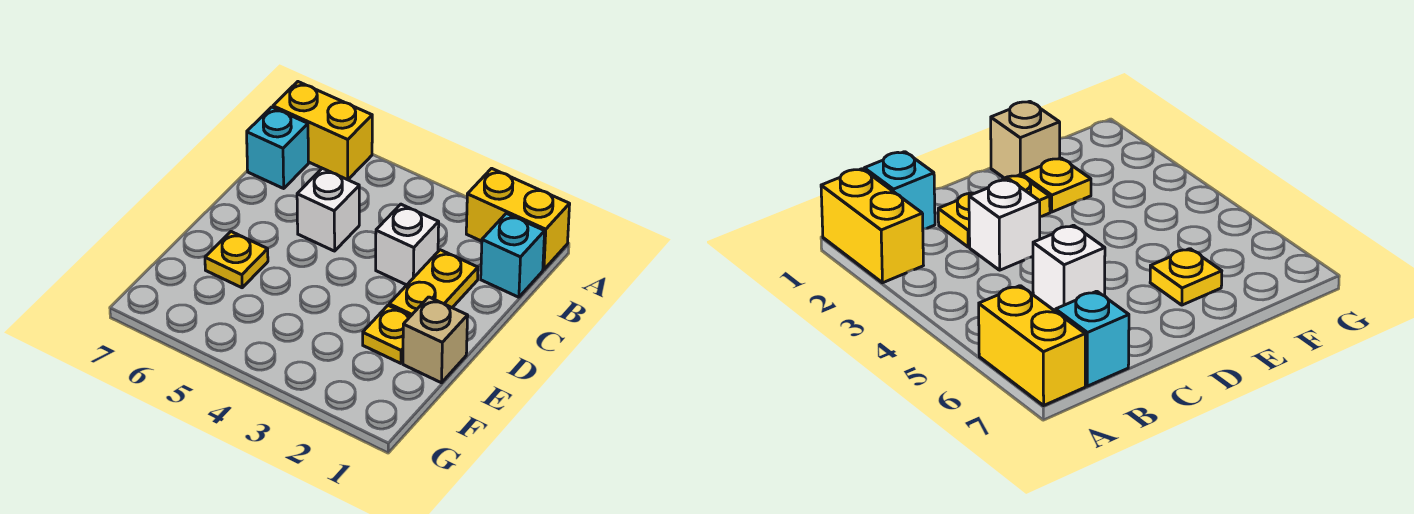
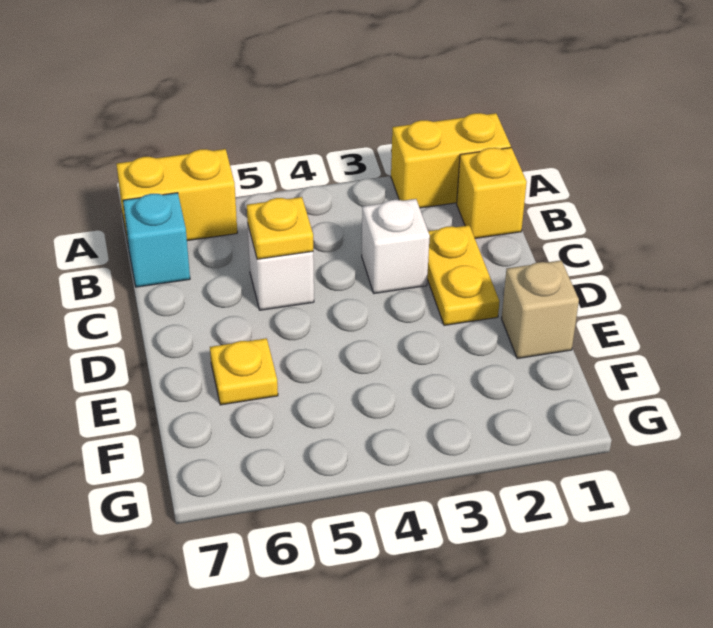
cyan 1x1 brick [481,213,545,297] -> yellow 1x1 brick [457,148,527,238]
yellow 1x1 plate [363,305,410,363] -> yellow 1x1 plate moved to [247,197,313,259]

